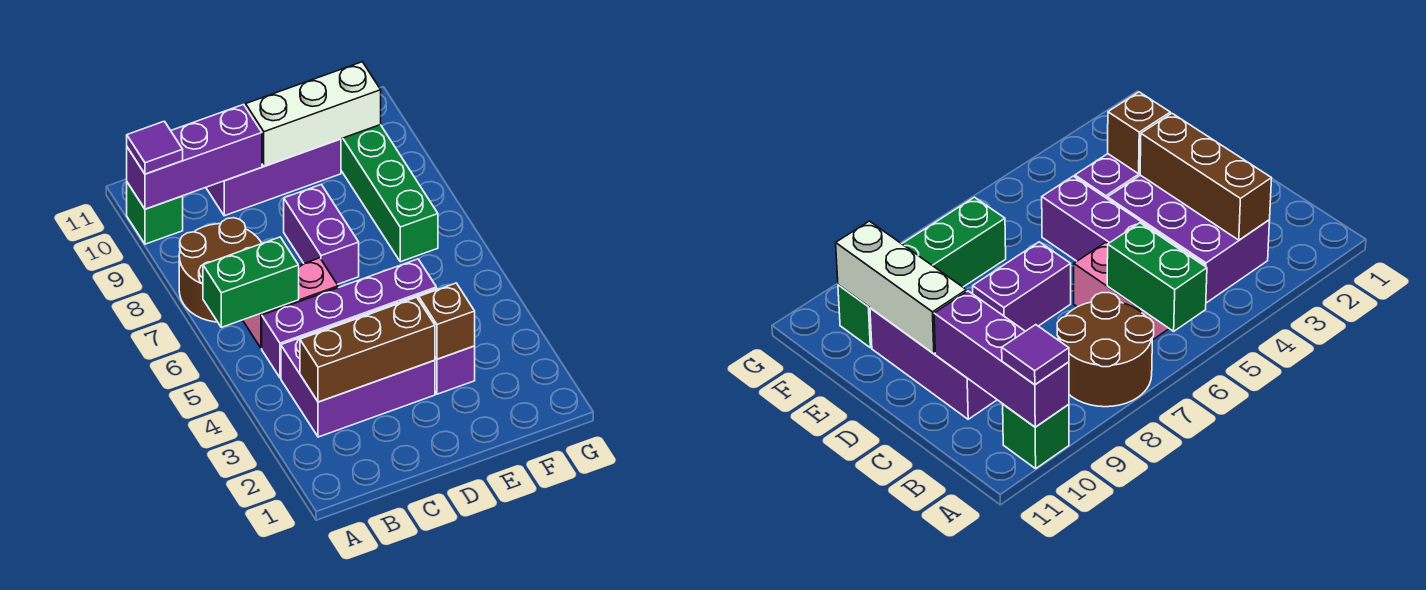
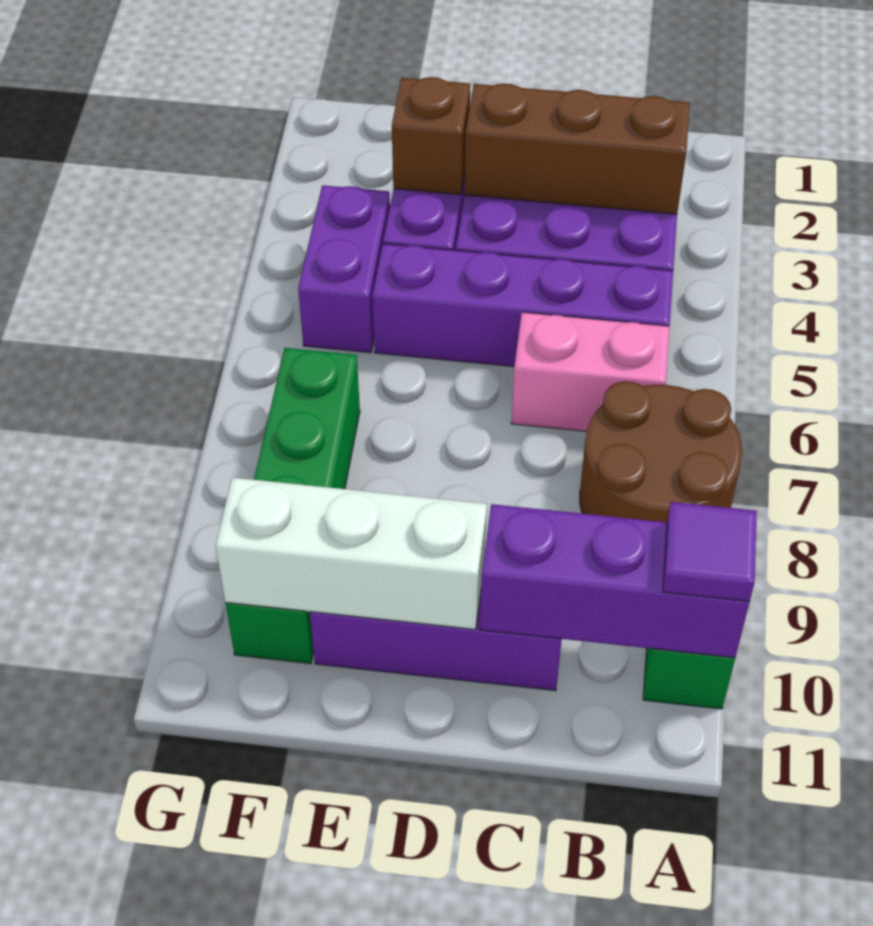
green 1x2 brick [203,237,299,327] -> none
purple 1x2 brick [284,184,359,284] -> purple 1x2 brick moved to [298,185,390,353]

